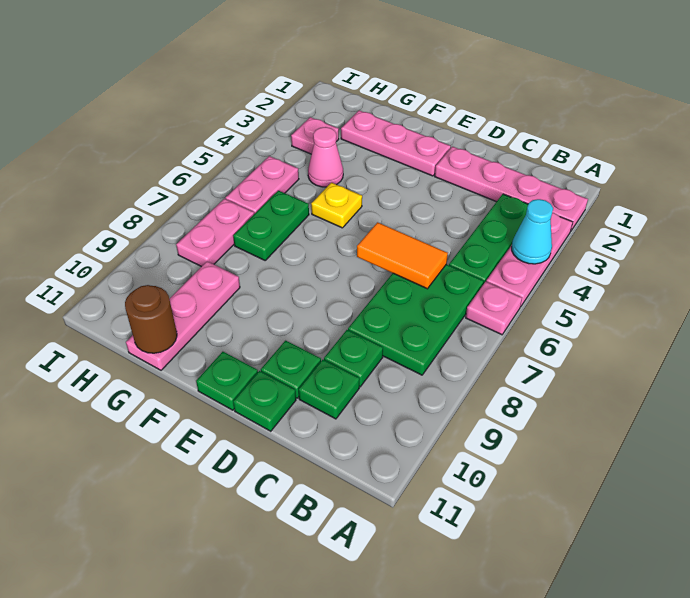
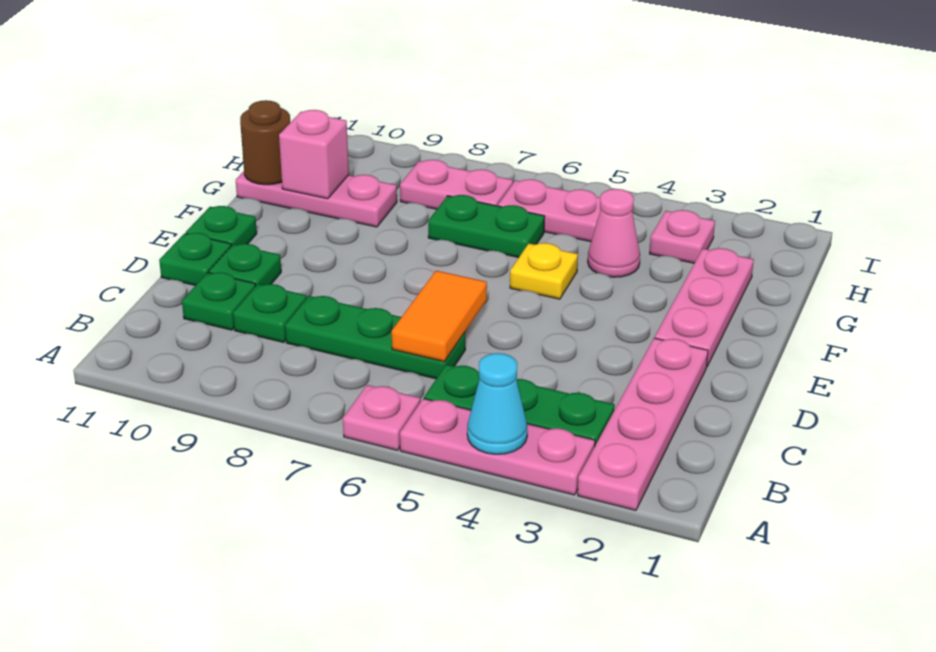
green 2x3 plate [348,264,484,375] -> green 1x3 plate [285,296,465,379]
none -> pink 1x1 brick [279,110,349,199]

